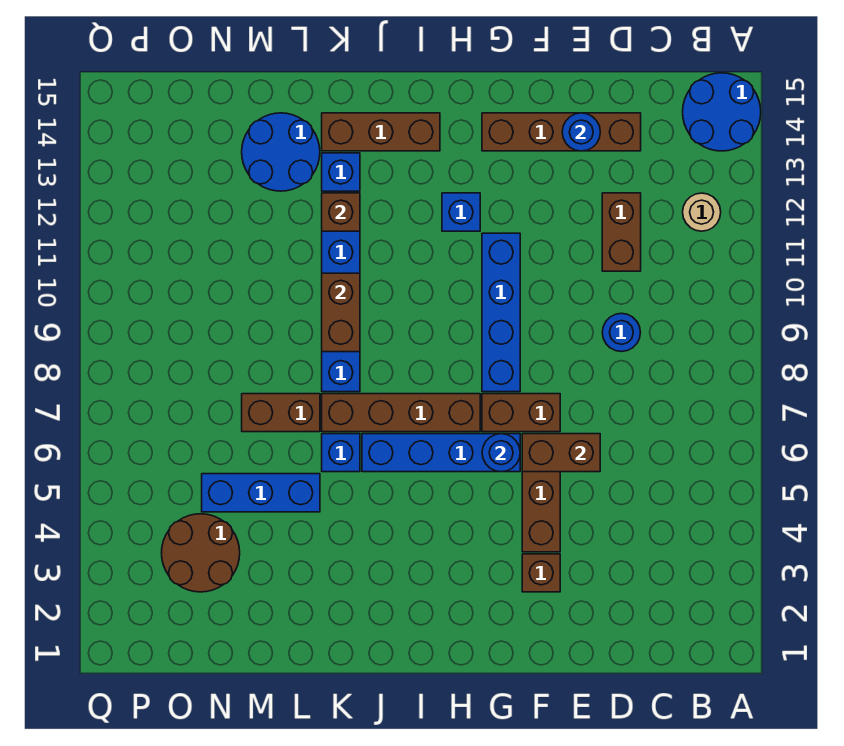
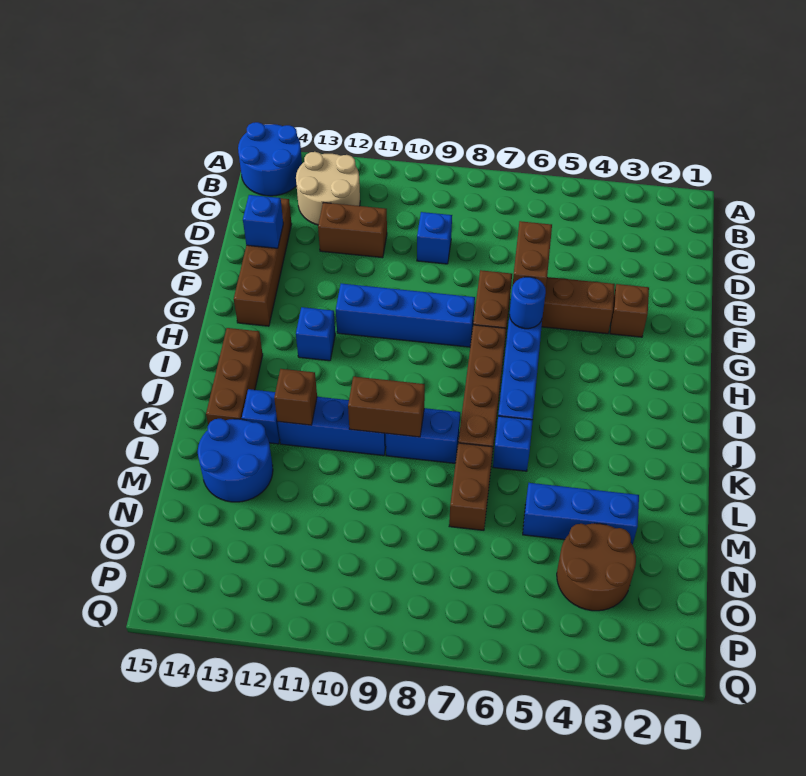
tan 1x1 round brick [683,193,721,231] -> tan 2x2 round brick [296,152,360,225]
blue 1x1 round brick [602,313,640,352] -> blue 1x1 brick [417,212,452,264]
blue 1x1 round brick [562,113,600,151] -> blue 1x1 brick [243,195,283,248]
blue 1x3 brick [202,474,320,512] -> blue 1x3 brick turned to [523,483,639,545]

